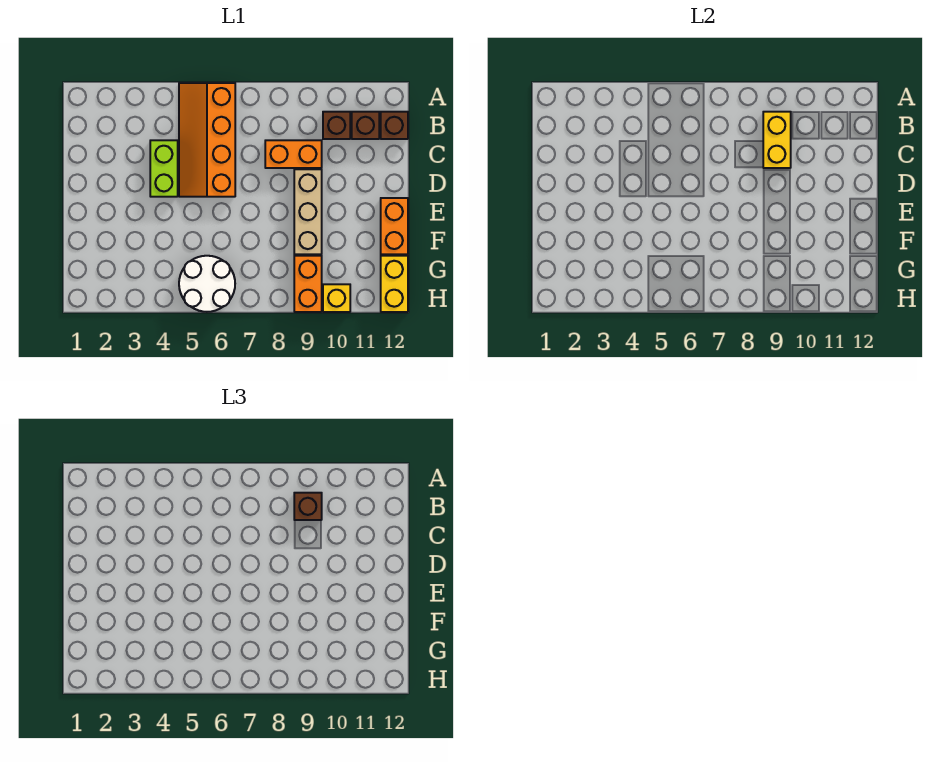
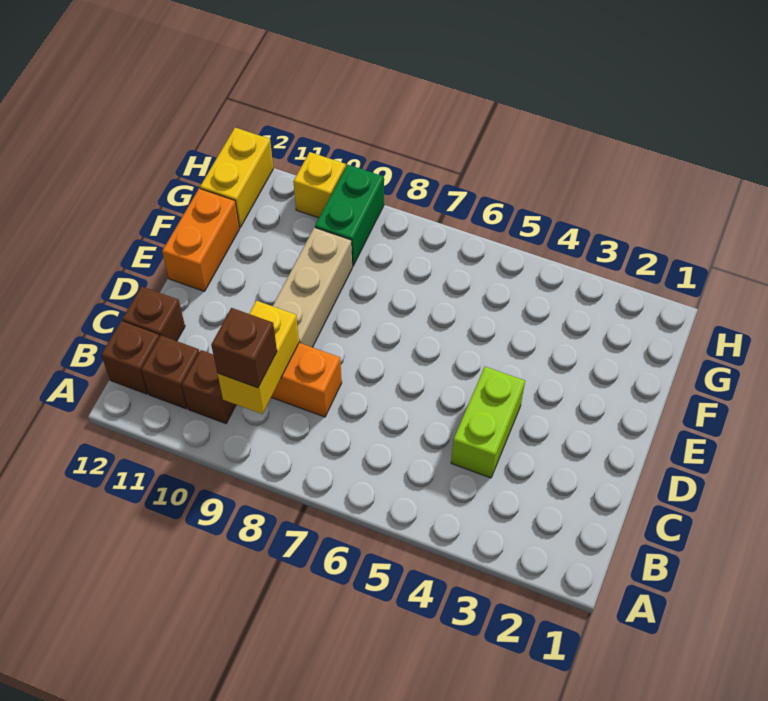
orange 2x4 slope [179,83,235,197] -> none
none -> brown 1x1 brick [122,286,185,341]
white 2x2 round brick [179,256,235,312] -> none
orange 1x2 brick [294,256,322,312] -> green 1x2 brick [315,165,384,266]

